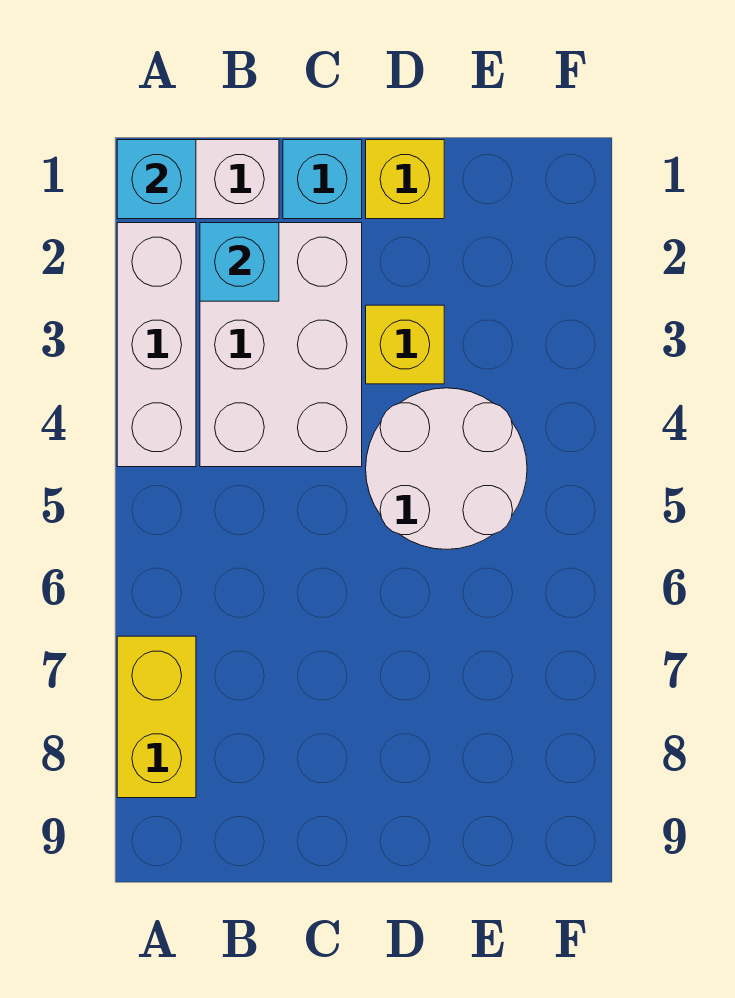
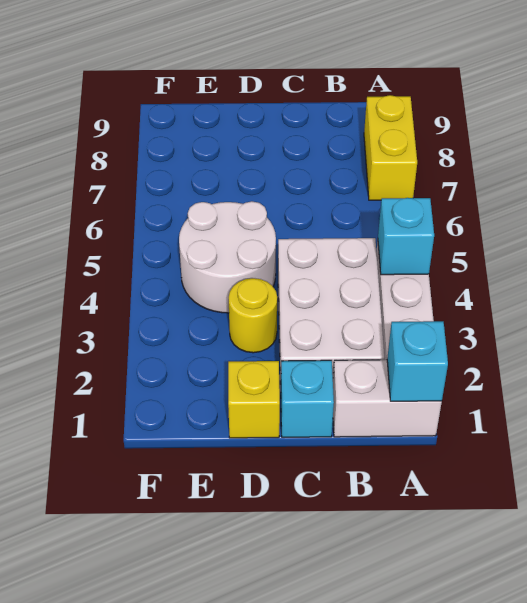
cyan 1x1 brick [200,223,279,301] -> cyan 1x1 brick moved to [378,198,434,275]
yellow 1x1 brick [366,305,444,384] -> yellow 1x1 round brick [229,278,277,353]

